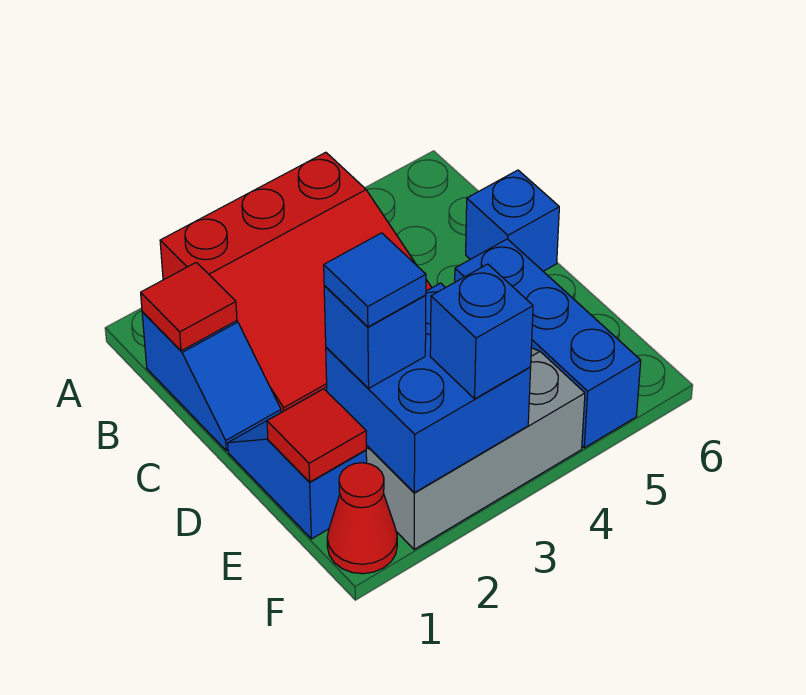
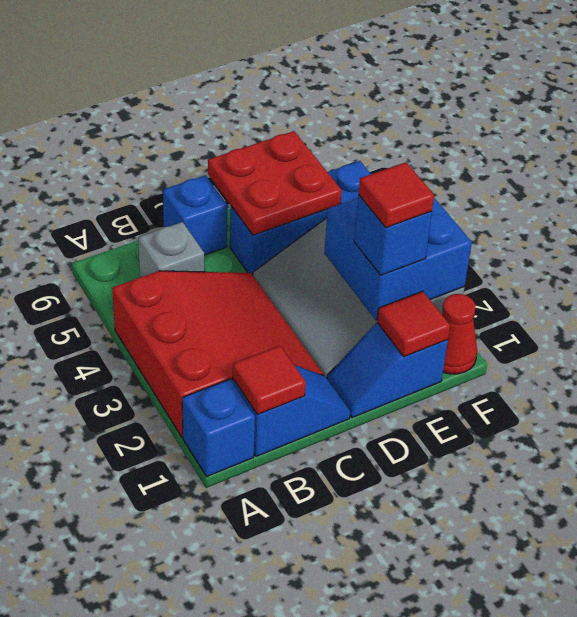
none -> grey 1x1 brick [138,222,204,277]
none -> red 2x2 plate [208,131,342,235]
blue 1x1 tile [324,233,426,327] -> red 1x1 tile [359,162,434,228]
blue 1x1 brick [430,264,533,399] -> blue 1x1 brick moved to [182,379,255,477]

